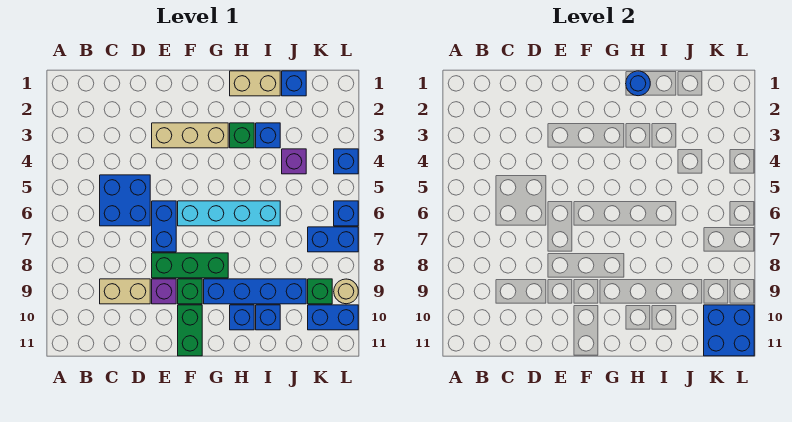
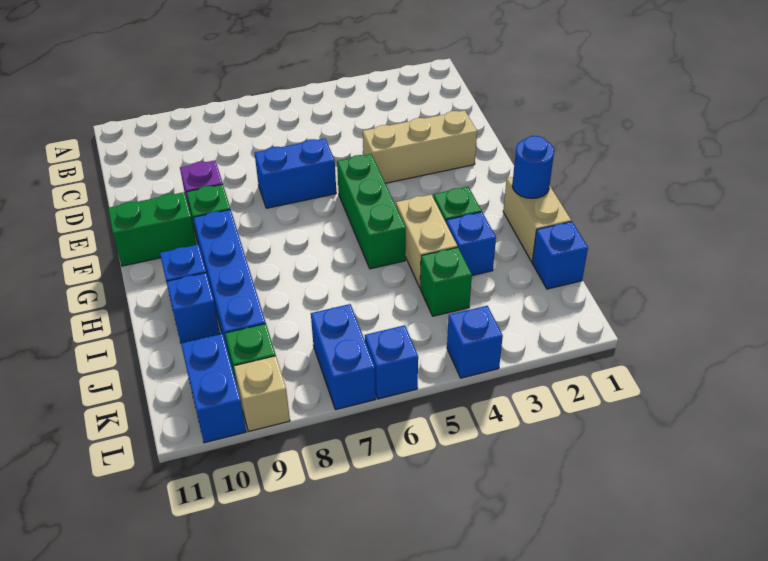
blue 2x2 brick [100,175,150,226] -> none
tan 1x2 brick [100,279,150,304] -> tan 1x2 brick moved to [396,194,457,287]
tan 1x3 brick [152,123,228,148] -> tan 1x3 brick turned to [363,110,477,183]
green 1x3 brick [152,253,228,278] -> green 1x3 brick moved to [337,154,406,269]
cyan 1x4 brick [178,201,280,226] -> none
purple 1x1 brick [282,149,306,174] -> green 1x1 brick [420,247,472,316]
blue 2x2 brick [704,305,754,356] -> none
tan 1x1 round brick [334,279,358,304] -> tan 1x1 brick [234,356,290,431]

